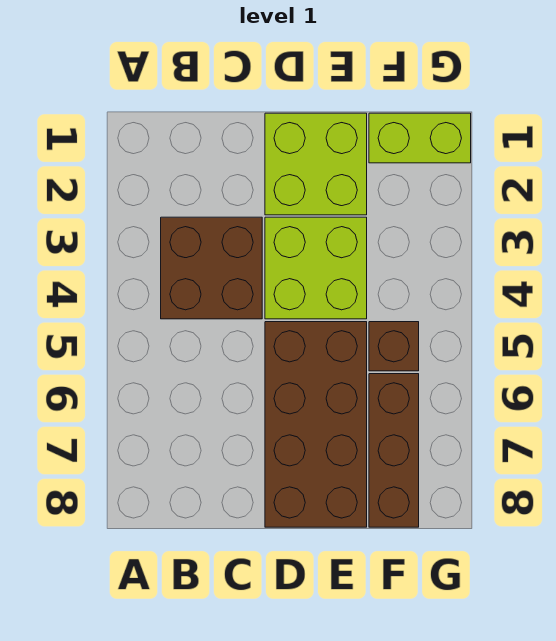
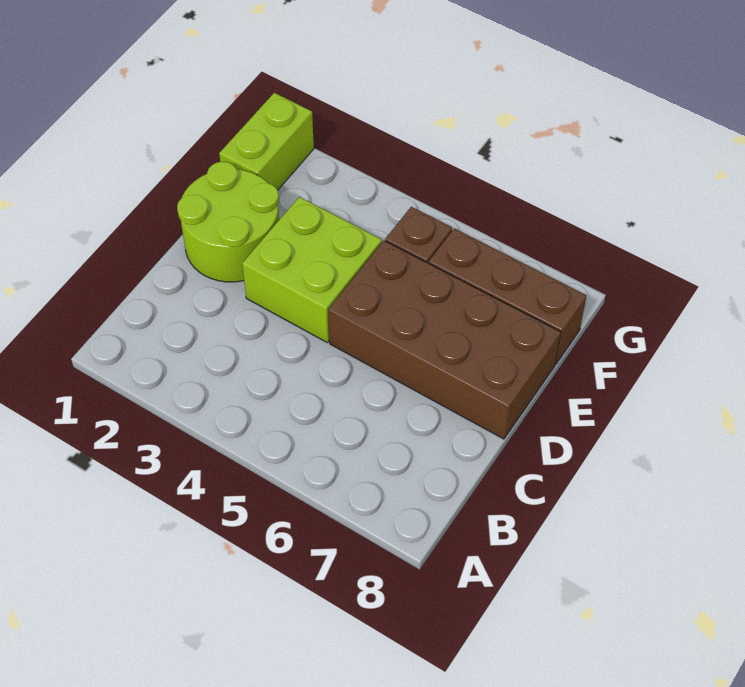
brown 2x2 brick [161,217,262,319] -> none
lime 2x2 brick [265,113,367,215] -> lime 2x2 round brick [177,162,279,282]

